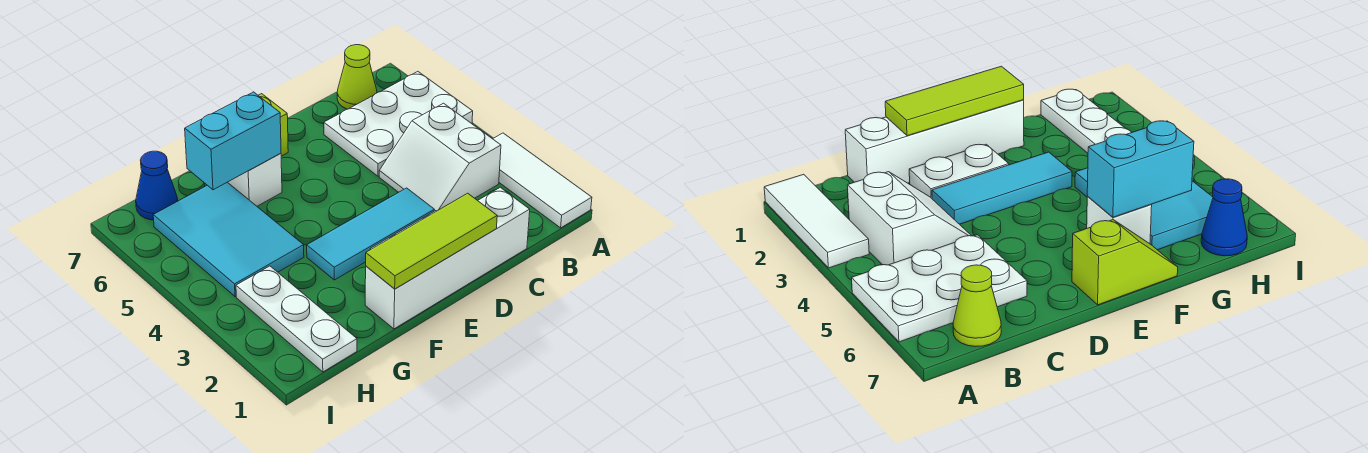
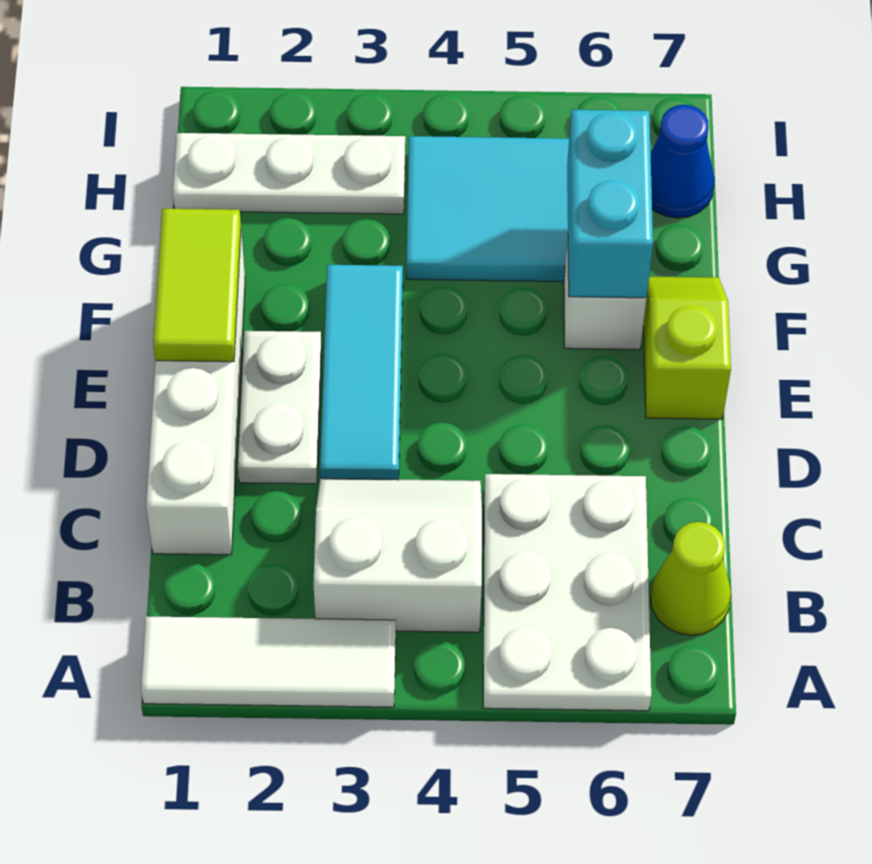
lime 1x3 tile [366,193,497,289] -> lime 1x2 tile [153,209,241,362]

